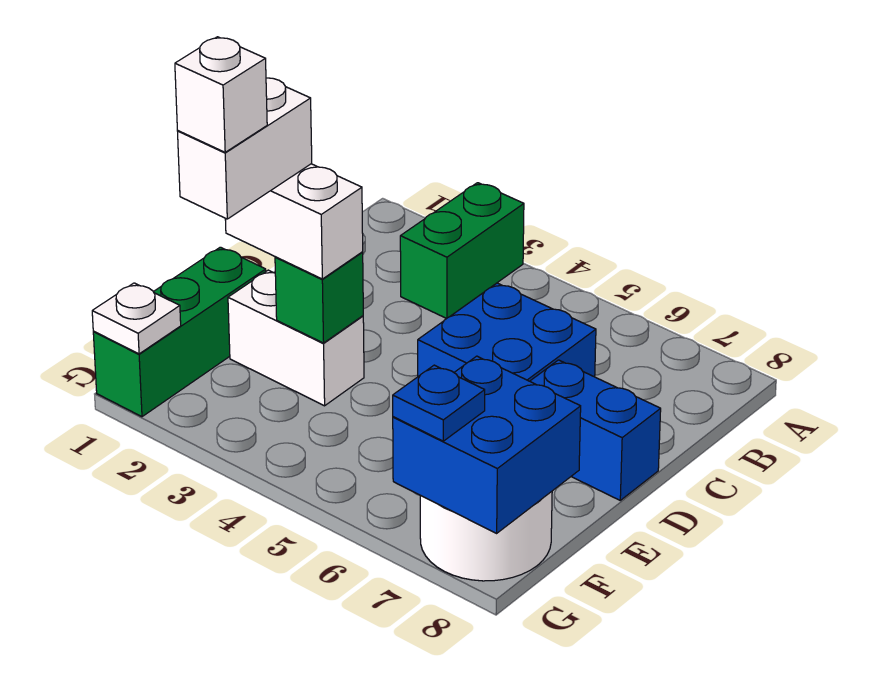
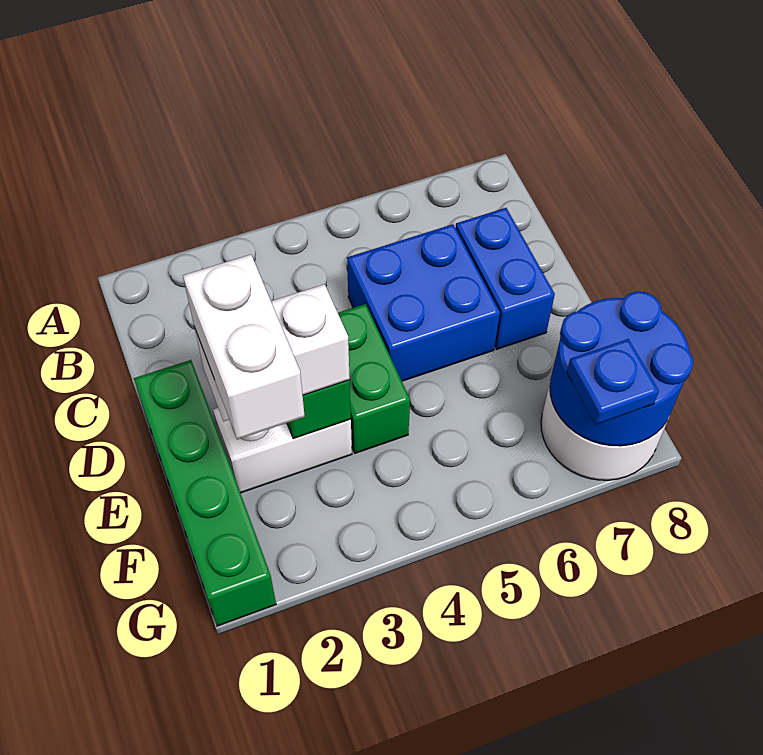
green 1x2 brick [400,183,524,319] -> green 1x2 brick moved to [338,304,410,453]
blue 1x2 brick [530,360,661,500] -> blue 1x2 brick turned to [456,208,555,349]
green 1x3 brick [93,247,266,417] -> green 1x4 brick [134,360,276,626]
white 1x1 brick [175,37,267,152] -> none
blue 2x2 brick [393,356,581,533] -> blue 2x2 round brick [550,291,693,446]
white 1x1 plate [92,283,181,354] -> none

